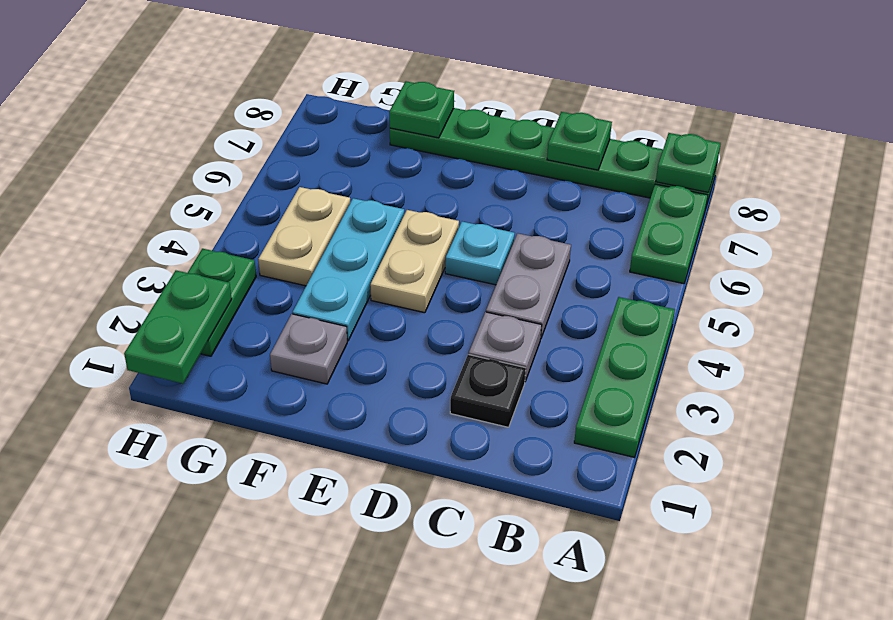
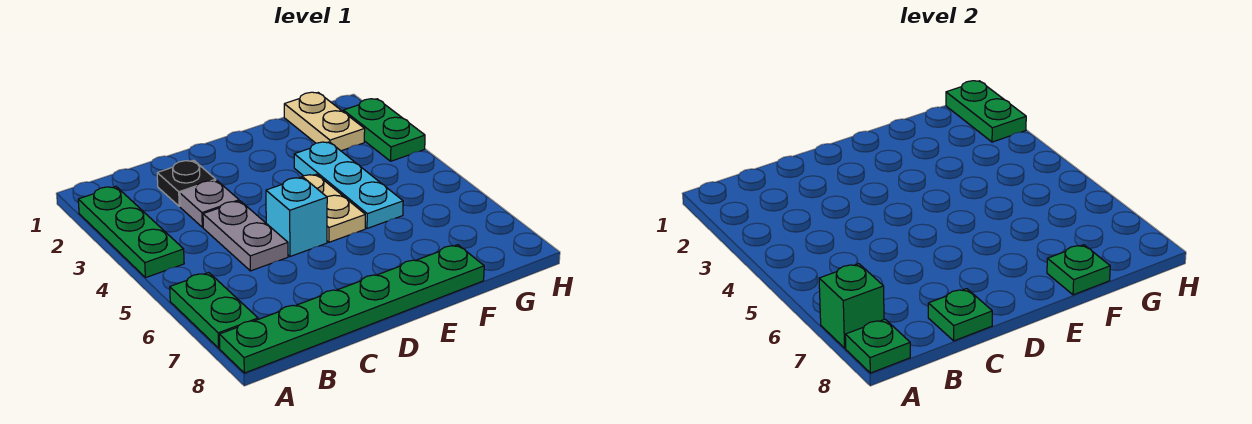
none -> green 1x1 brick [819,264,884,348]
cyan 1x1 plate [445,222,515,285] -> cyan 1x1 brick [266,177,327,256]
grey 1x1 plate [270,314,347,384] -> none
tan 1x2 plate [258,187,350,286] -> tan 1x2 plate moved to [284,92,365,151]

